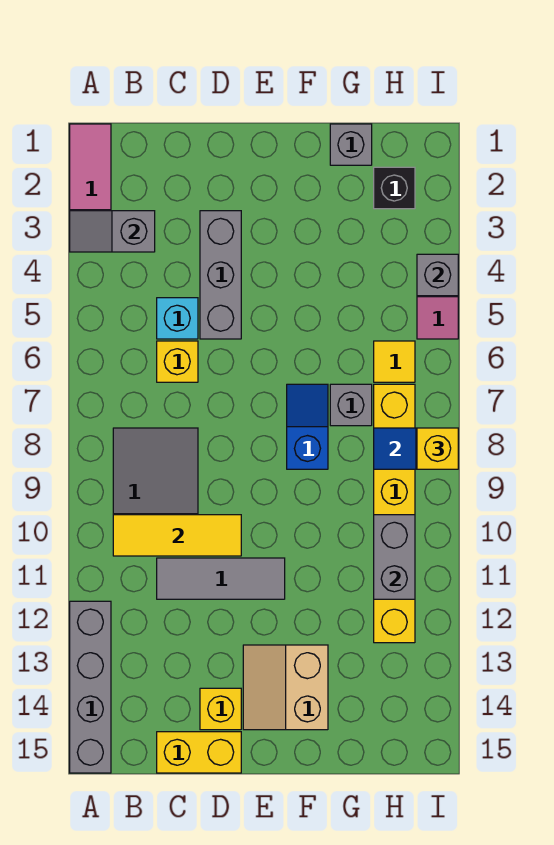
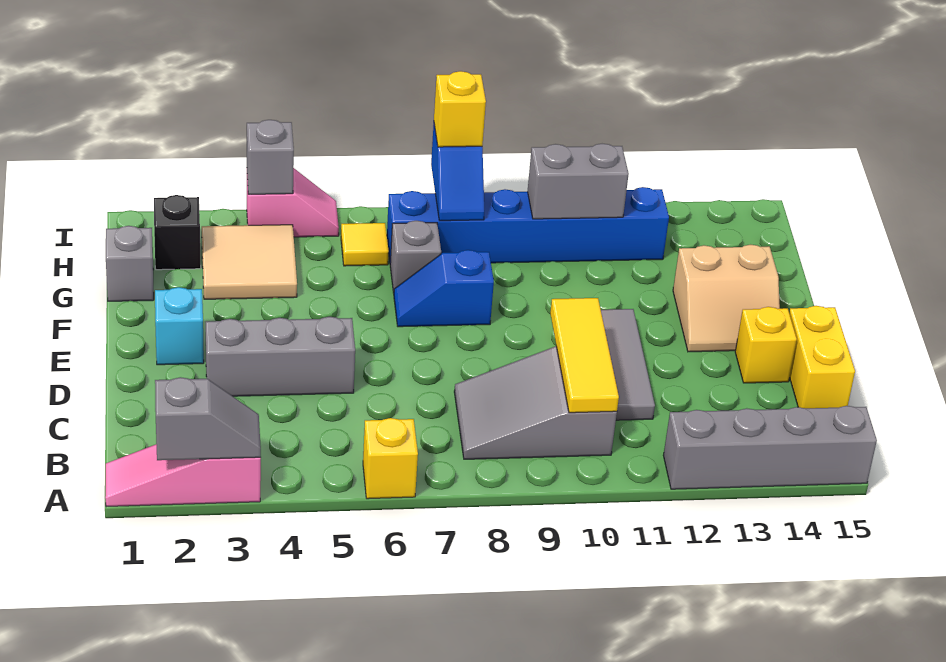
grey 1x2 slope [70,211,155,252] -> grey 1x2 slope turned to [155,377,261,460]
cyan 1x1 brick [157,298,198,339] -> cyan 1x1 brick moved to [155,287,204,365]
yellow 1x1 brick [157,341,198,382] -> yellow 1x1 brick moved to [363,418,418,499]
none -> tan 2x2 tile [202,225,297,299]
yellow 1x6 brick [374,384,415,643] -> blue 1x6 brick [387,187,669,263]

